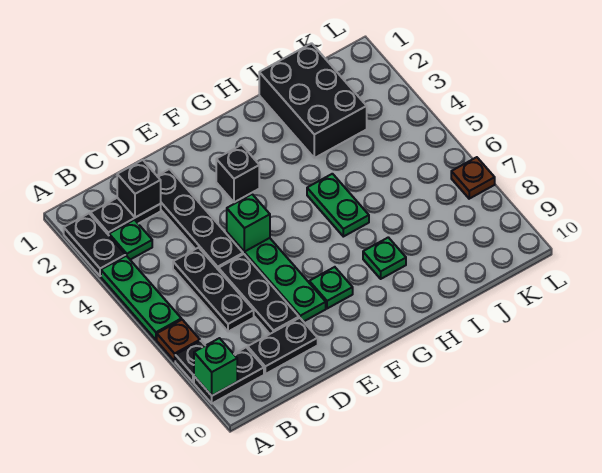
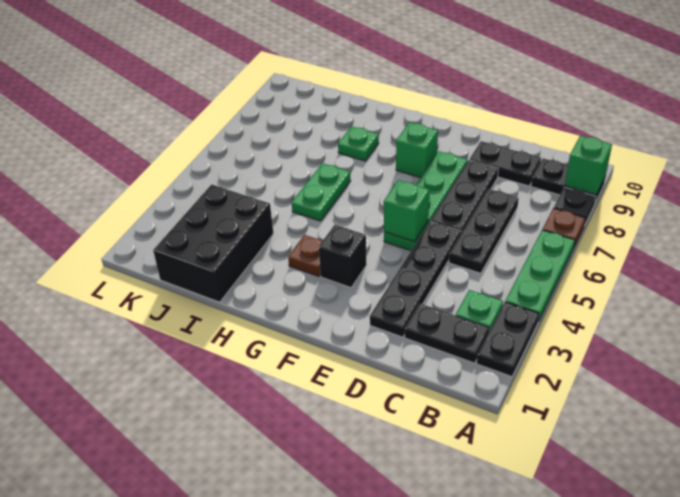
black 1x1 brick [117,160,161,217] -> none
green 1x1 plate [309,267,353,309] -> green 1x1 brick [396,122,438,178]
brown 1x1 plate [451,157,495,199] -> brown 1x1 plate moved to [288,235,322,276]

